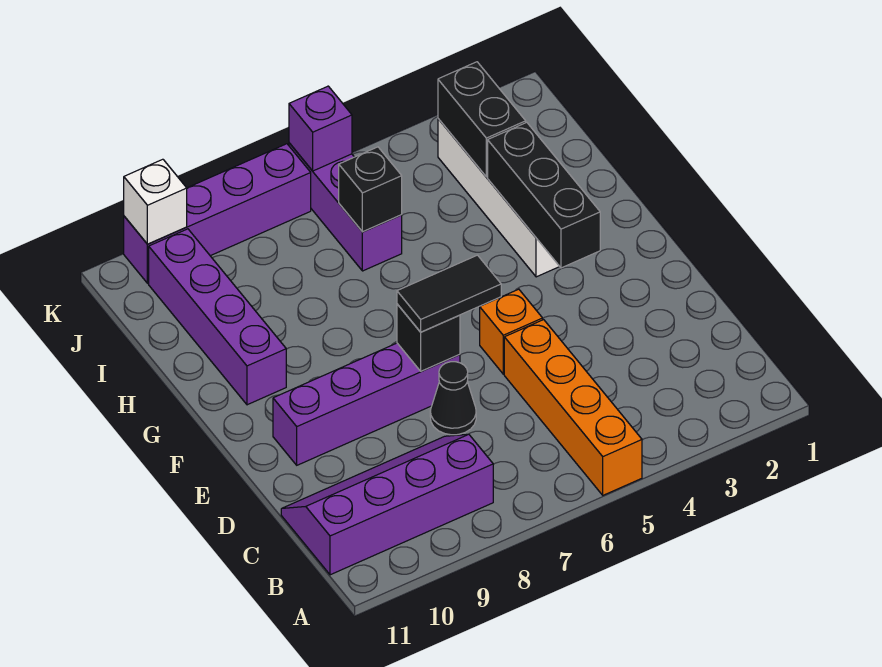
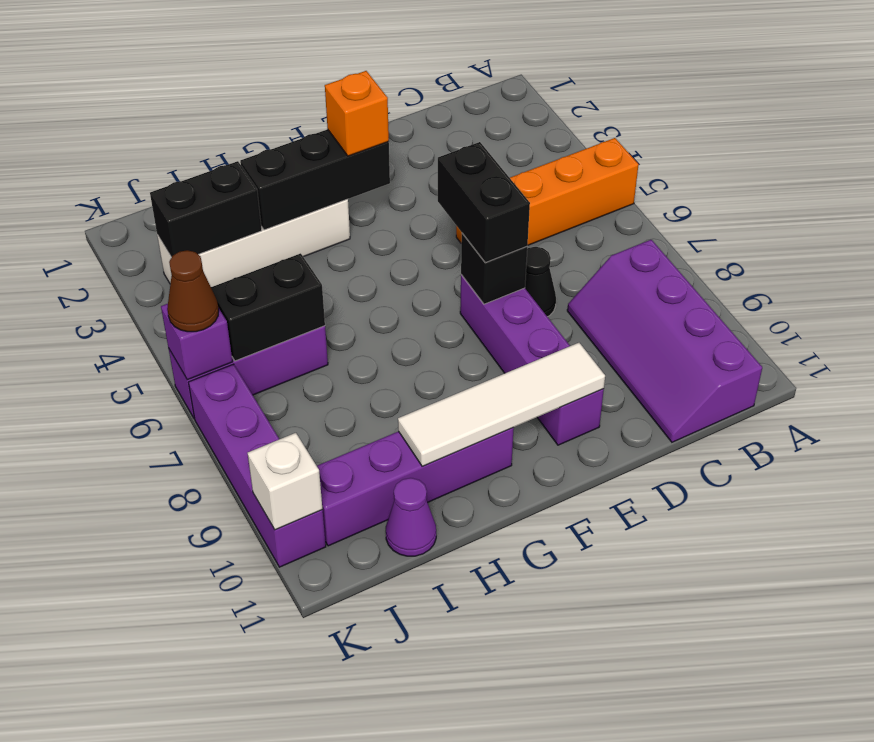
orange 1x1 brick [480,289,543,374] -> orange 1x1 brick moved to [325,71,389,156]
black 1x2 tile [397,255,501,332] -> black 1x2 brick [438,142,530,263]
none -> white 1x4 tile [398,343,605,466]
black 1x1 brick [339,147,402,232] -> black 1x2 brick [211,253,325,361]
none -> purple 1x1 cone [386,478,436,556]
none -> brown 1x1 cone [167,250,219,332]

